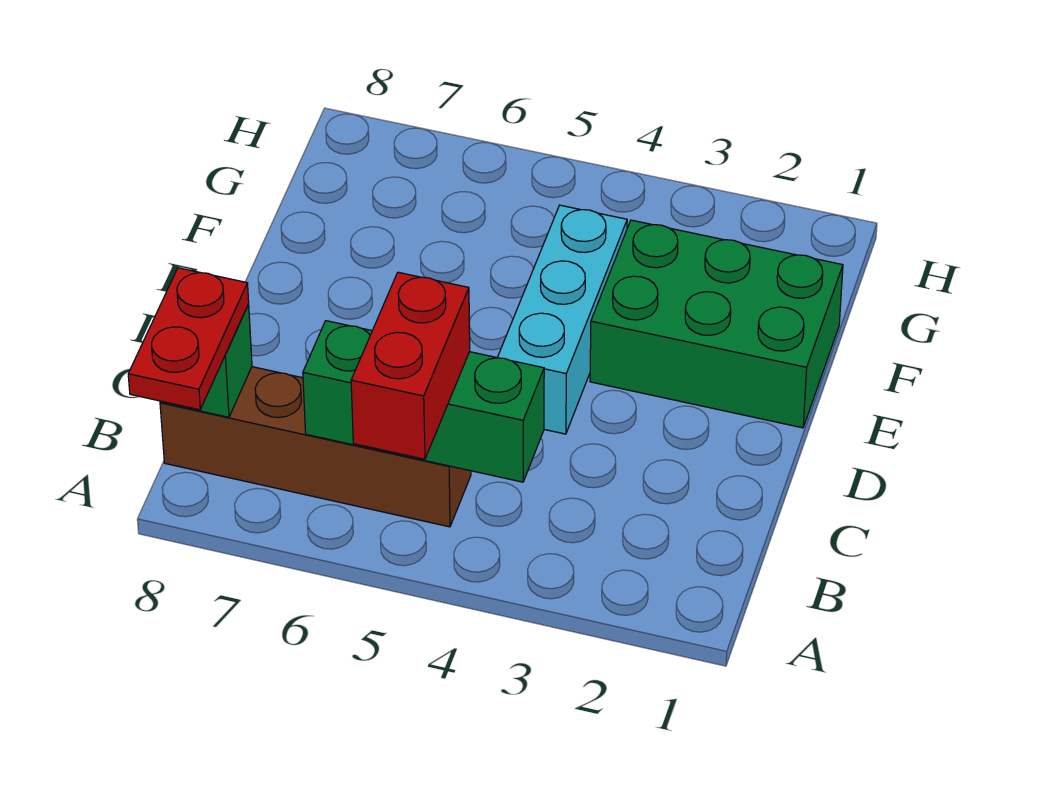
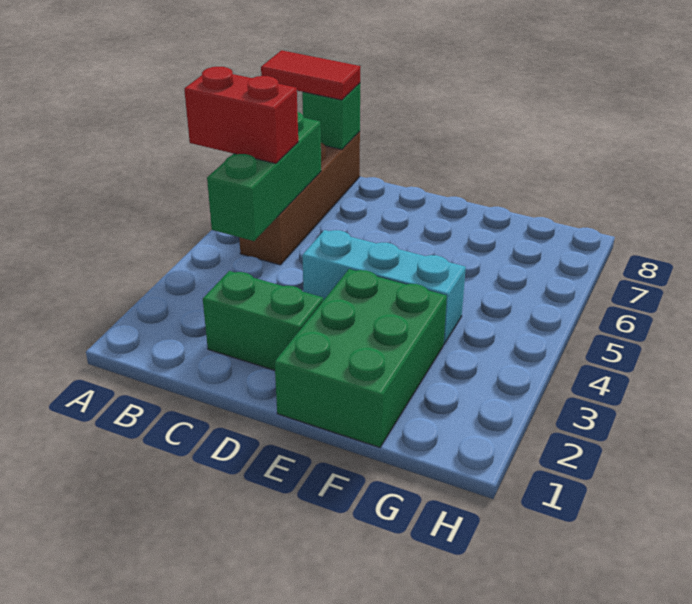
red 1x2 plate [128,268,249,410] -> red 1x2 tile [261,50,361,100]
none -> green 1x2 brick [203,271,323,370]

